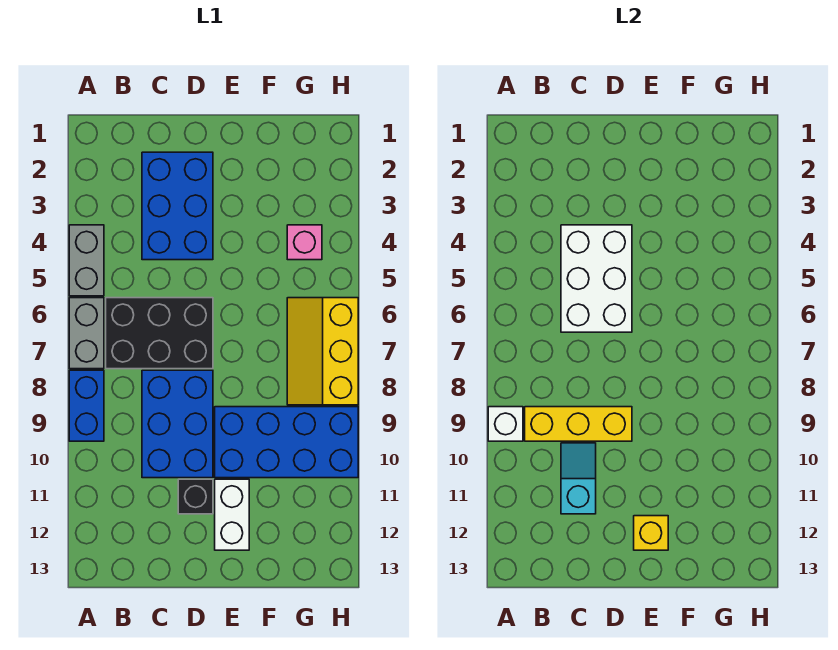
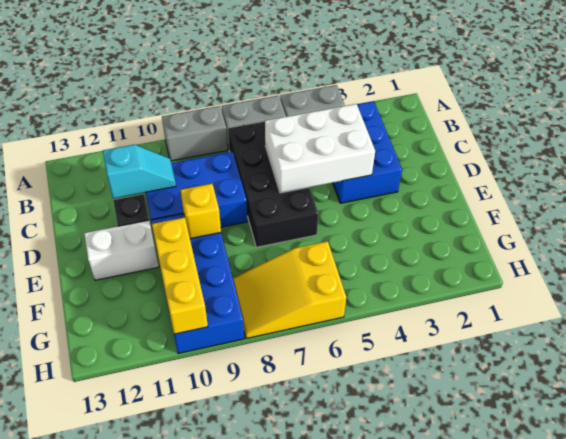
blue 1x2 brick [69,370,104,441] -> grey 1x2 brick [162,106,228,161]
white 1x1 brick [488,407,523,441] -> none
black 2x3 brick [106,298,213,369] -> black 2x4 brick [228,121,318,247]
yellow 1x3 brick [525,407,632,441] -> yellow 1x3 brick moved to [152,217,208,334]
blue 2x3 brick [142,152,213,260] -> blue 2x3 brick turned to [333,101,402,203]
yellow 1x1 brick [634,516,668,550] -> yellow 1x1 brick moved to [181,184,221,239]
pink 1x1 brick [287,225,322,260] -> none
yellow 2x3 slope [287,298,358,405] -> yellow 2x3 slope turned to [233,241,346,339]

